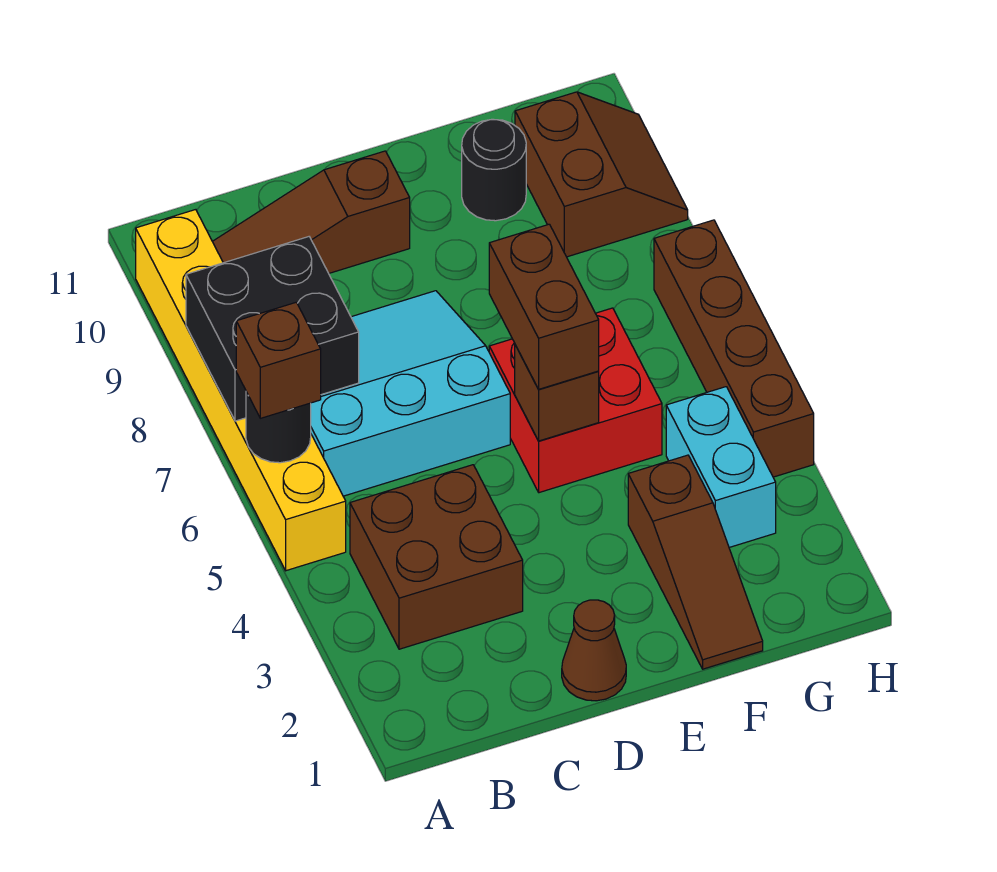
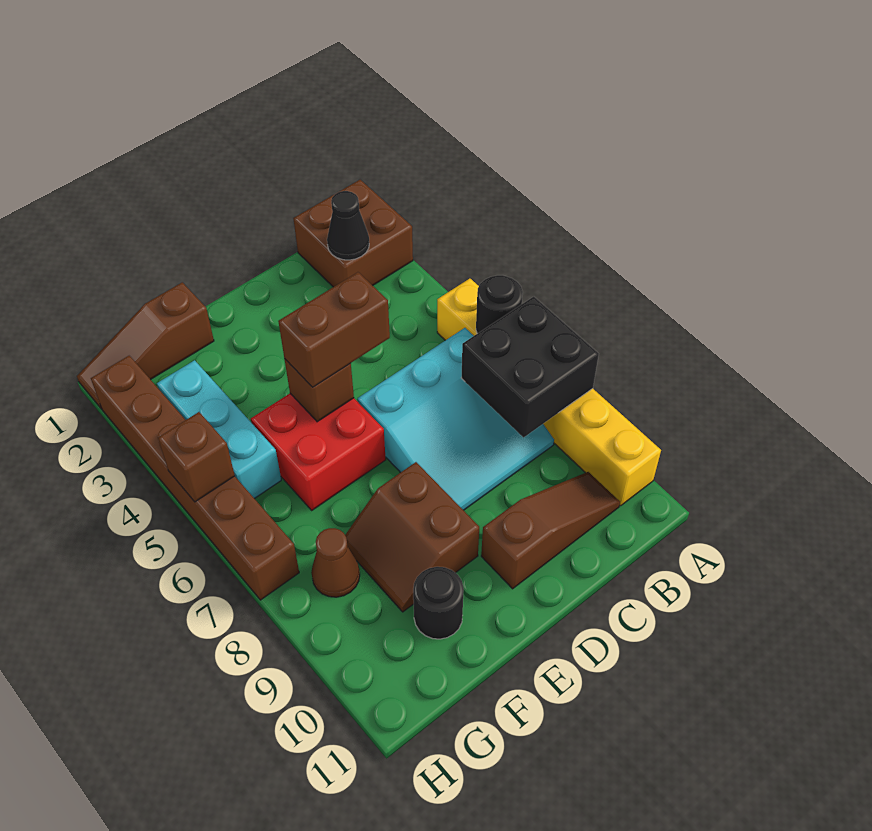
brown 1x1 brick [236,302,321,418] -> brown 1x1 brick moved to [158,412,235,502]
none -> black 1x1 cone [327,191,369,260]
brown 2x2 brick [350,465,523,649] -> brown 2x2 brick moved to [293,180,413,287]
brown 1x1 cone [562,600,626,701] -> brown 1x1 cone moved to [311,528,360,597]
brown 1x2 brick [489,224,599,389] -> brown 1x2 brick turned to [278,272,390,387]
brown 1x3 slope [628,455,763,669] -> brown 1x3 slope turned to [77,282,214,409]
cyan 1x2 brick [666,387,776,547] -> cyan 1x3 brick [157,360,281,499]
brown 2x2 slope [515,92,688,257] -> brown 2x2 slope moved to [345,462,479,612]
brown 1x4 brick [654,220,814,477] -> brown 1x6 brick [91,356,299,600]

